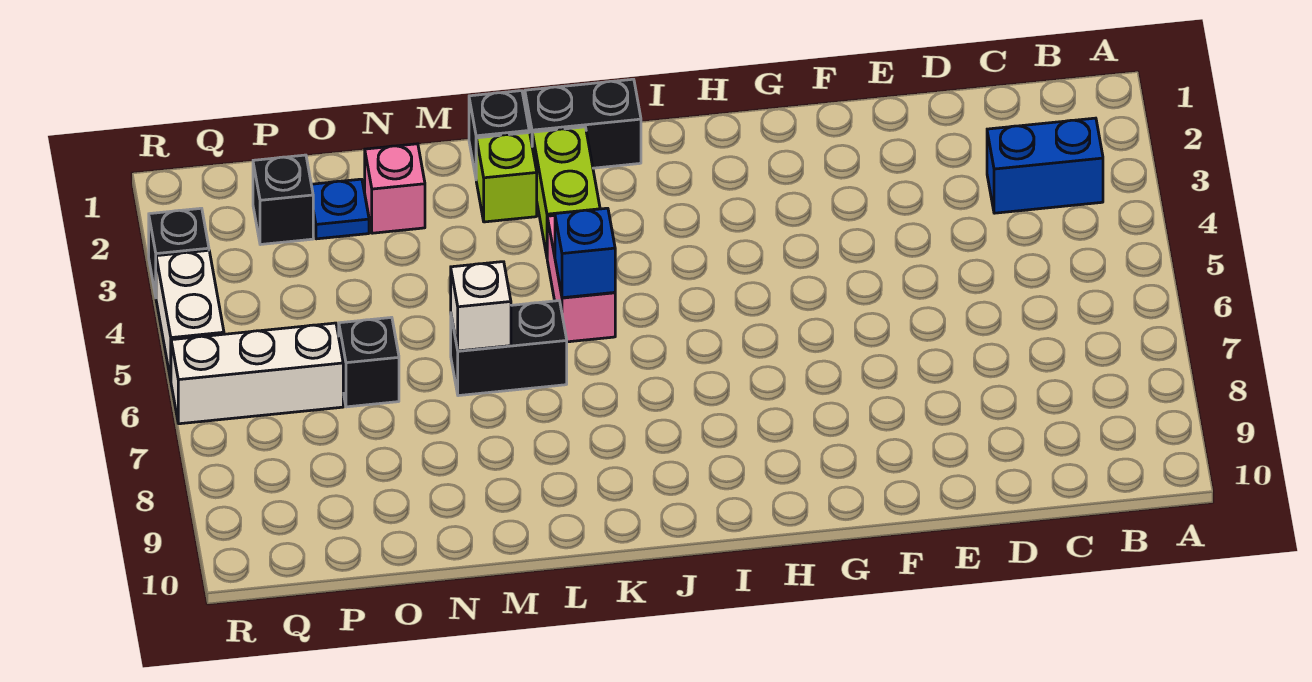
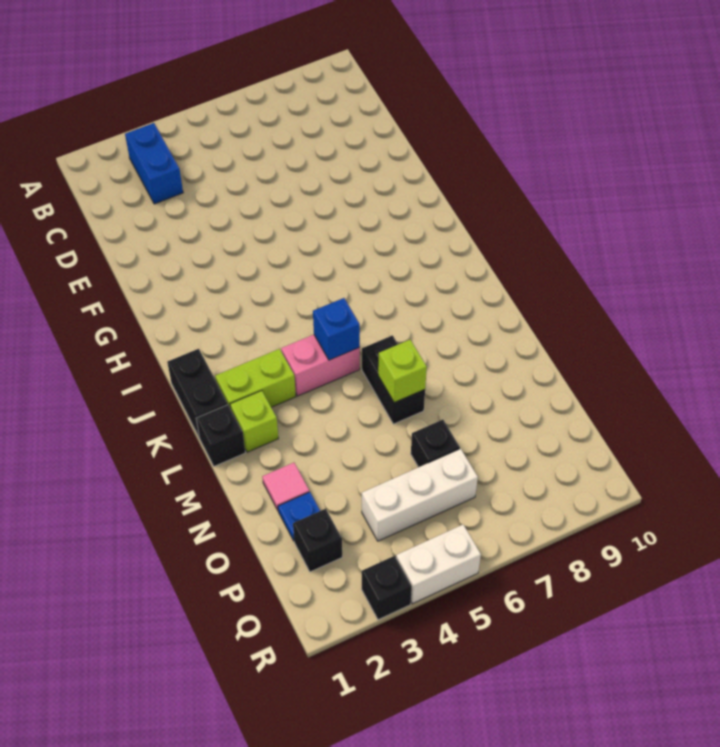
white 1x1 brick [451,262,511,351] -> lime 1x1 brick [378,340,427,402]
pink 1x1 brick [365,144,425,233] -> pink 1x1 tile [262,463,309,510]
white 1x3 brick [171,323,343,424] -> white 1x3 brick turned to [362,449,478,541]

